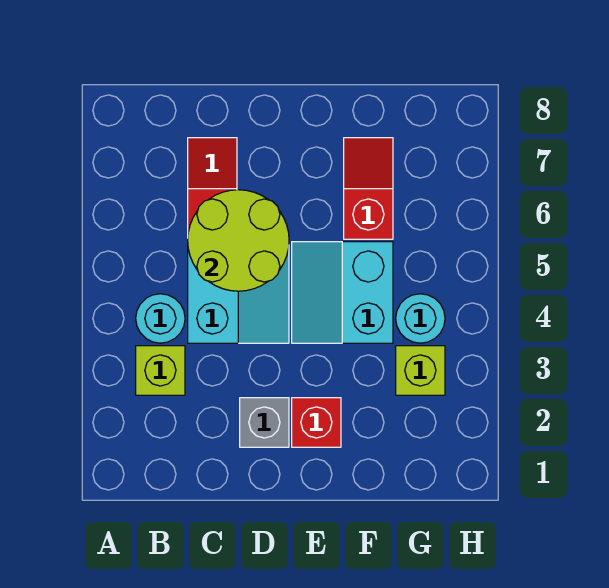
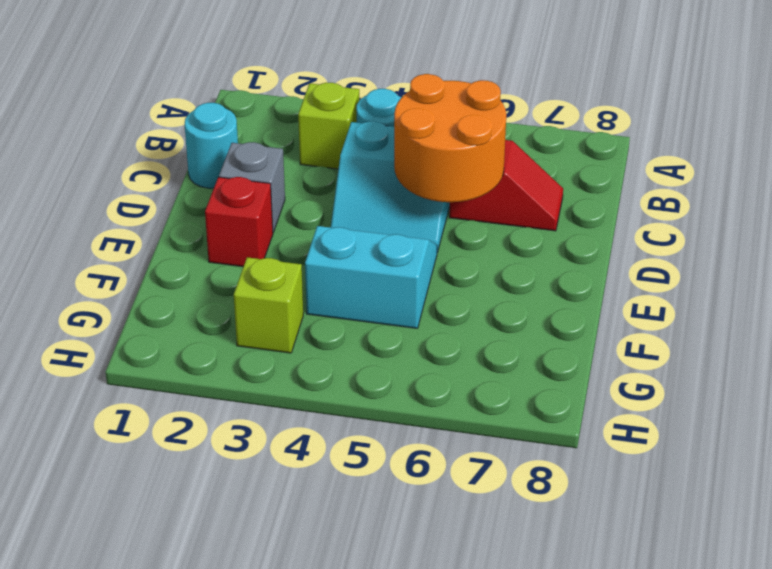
lime 2x2 round brick [188,190,289,291] -> orange 2x2 round brick [394,74,506,202]
red 1x2 slope [344,138,393,239] -> none
cyan 1x1 round brick [396,294,445,343] -> cyan 1x1 round brick moved to [185,103,238,188]

